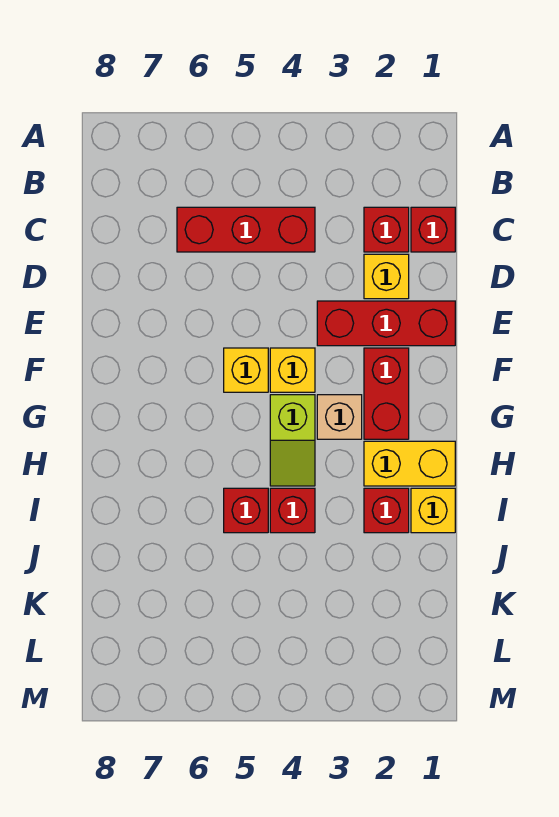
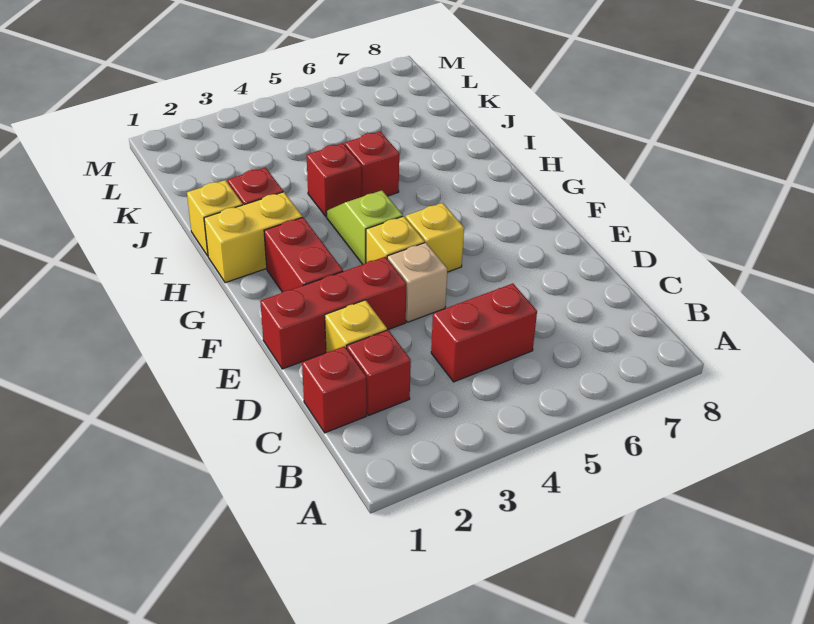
red 1x3 brick [177,207,315,252] -> red 1x2 brick [431,283,537,382]
tan 1x1 brick [317,395,362,439] -> tan 1x1 brick moved to [387,243,447,322]

